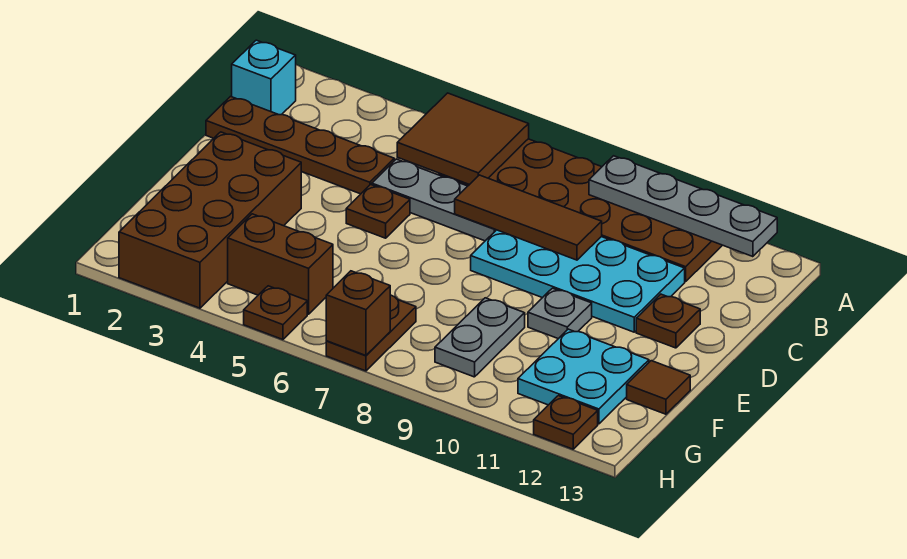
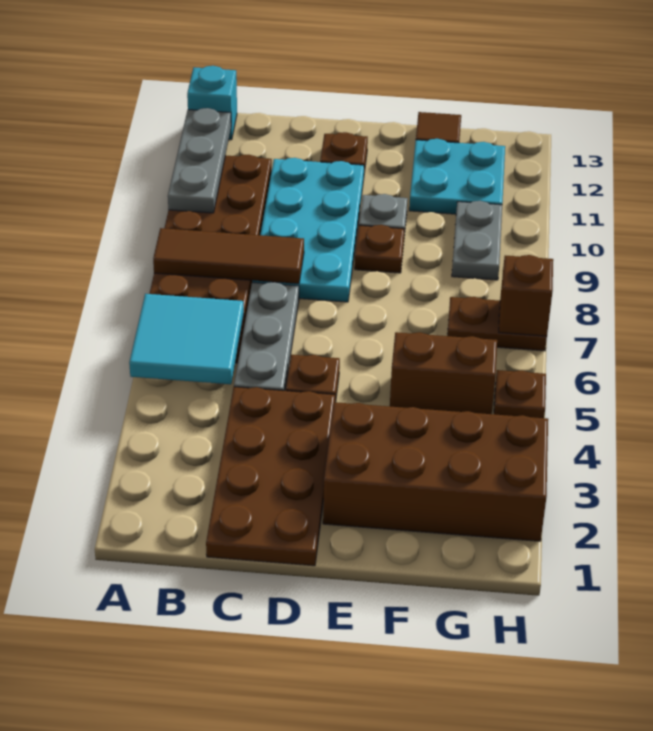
brown 2x2 tile [397,93,529,185] -> cyan 2x2 tile [129,294,244,384]
grey 1x4 plate [589,156,777,257] -> grey 1x3 plate [168,108,231,213]
cyan 1x1 brick [232,40,296,115] -> cyan 1x1 brick moved to [187,66,237,140]
brown 1x4 plate [206,97,394,194] -> brown 2x4 plate [206,387,335,566]
brown 1x3 tile [455,175,602,260] -> brown 1x3 tile turned to [153,228,304,284]
grey 1x2 plate [435,298,525,377] -> grey 1x2 plate turned to [452,201,502,280]
brown 1x2 brick [228,214,333,314] -> brown 1x2 brick turned to [390,332,497,414]
brown 1x1 plate [534,396,598,449] -> brown 1x1 plate moved to [355,225,405,273]

